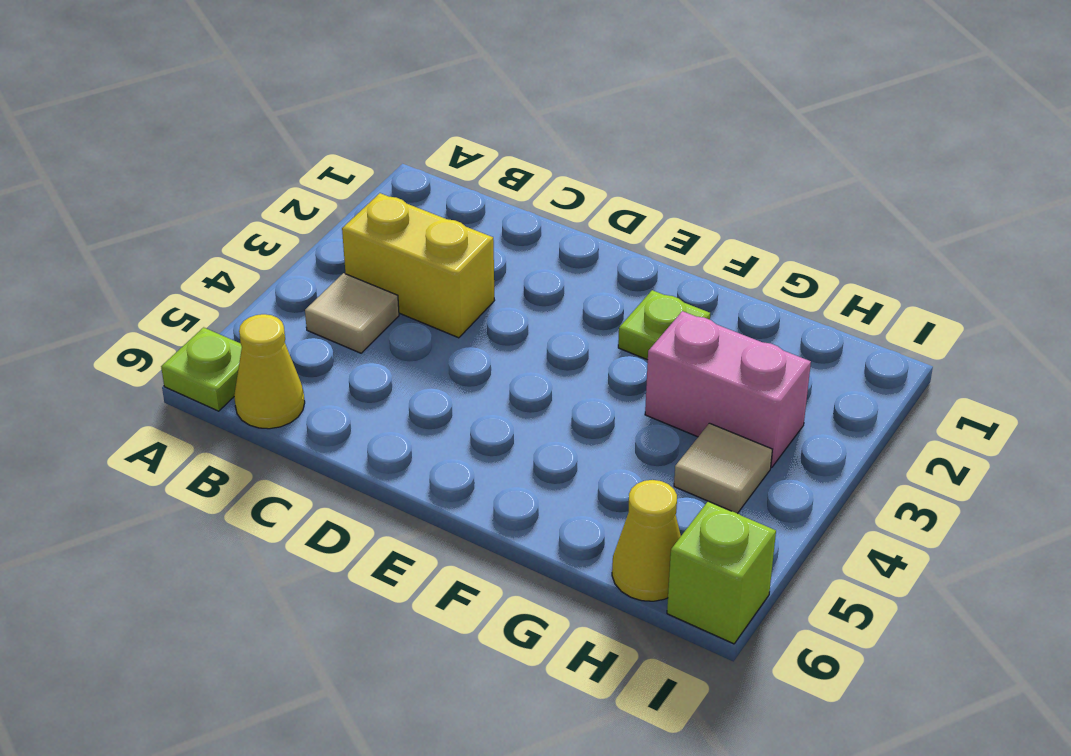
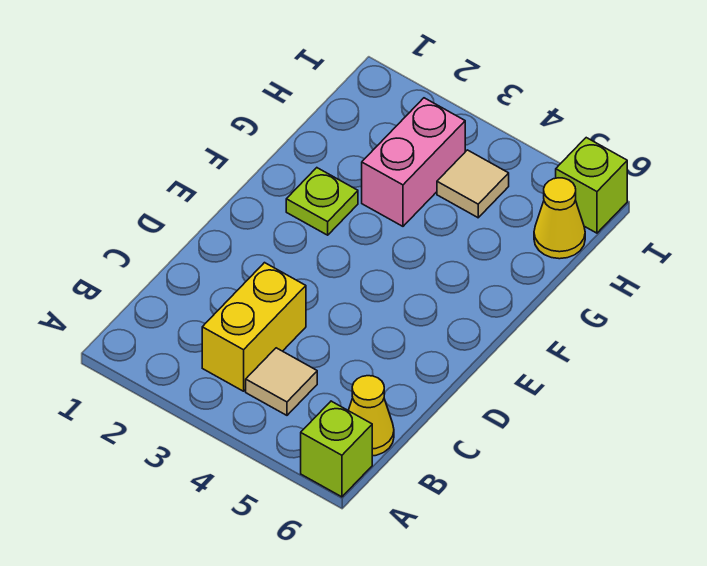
lime 1x1 plate [161,327,242,411] -> lime 1x1 brick [301,401,372,497]

